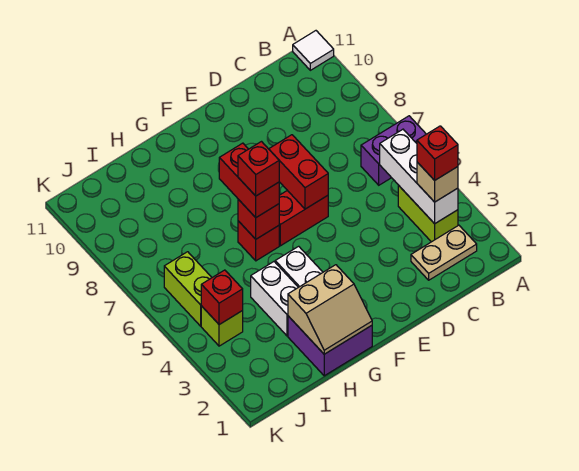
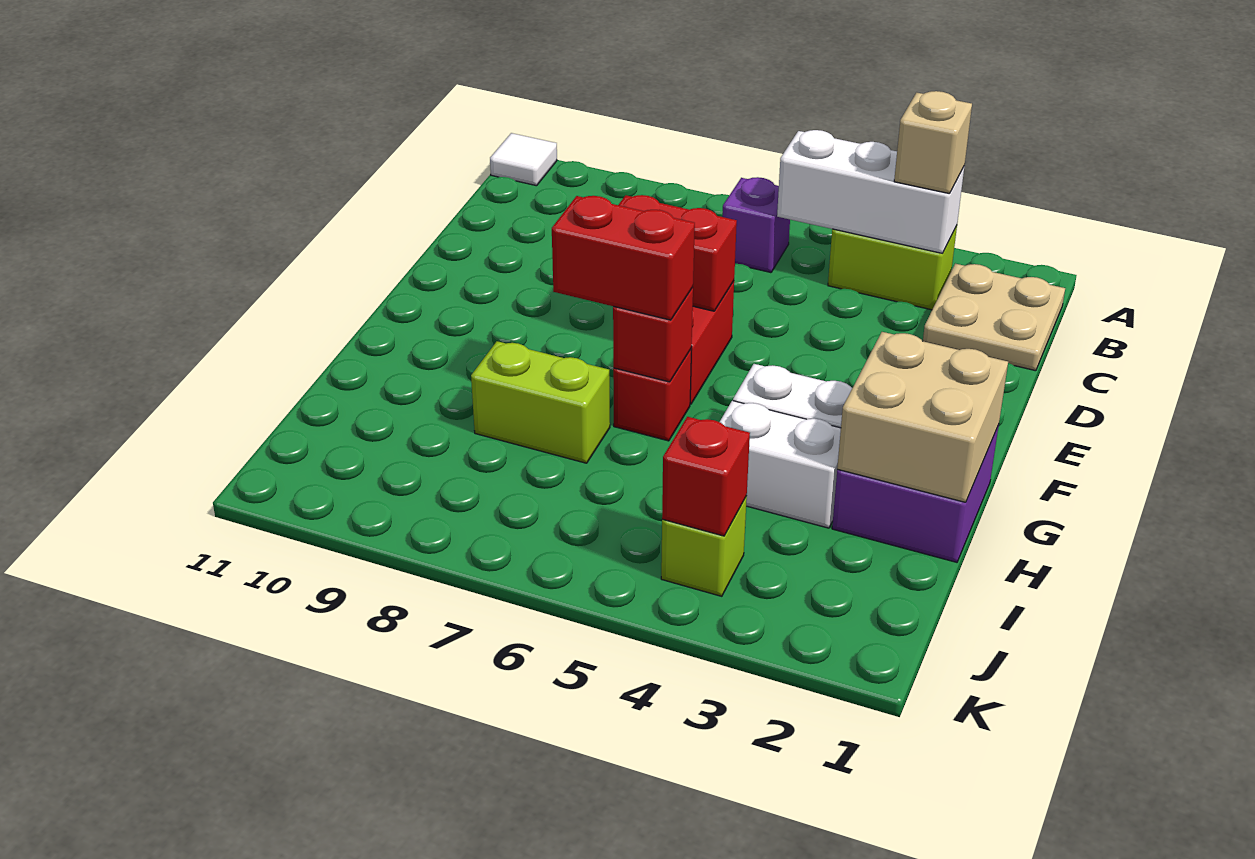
purple 1x2 brick [361,116,426,185] -> purple 1x1 brick [722,177,790,273]
tan 1x2 plate [411,225,477,280] -> tan 2x2 plate [923,264,1065,371]
red 1x1 brick [417,126,458,180] -> none
tan 2x2 slope [288,265,372,354] -> tan 2x2 brick [837,332,1008,502]
red 1x1 brick [238,142,279,196] -> none
lime 1x2 brick [164,252,212,326] -> lime 1x2 brick moved to [471,341,610,463]

